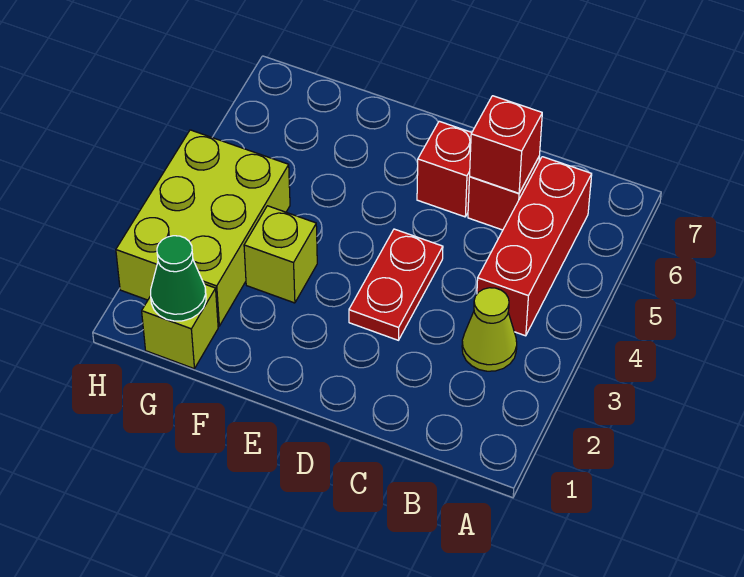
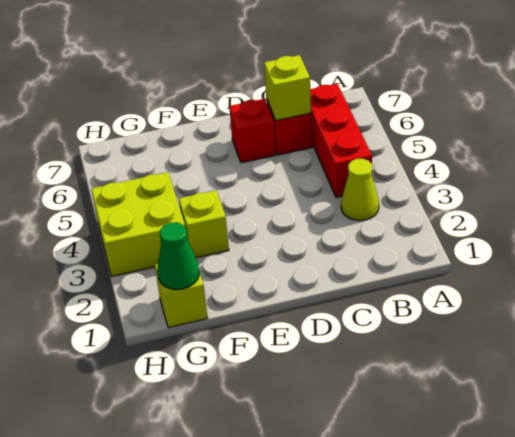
red 1x1 brick [470,96,542,193] -> lime 1x1 brick [264,55,311,120]
red 1x2 plate [349,229,443,340] -> none
lime 2x3 brick [116,130,290,326] -> lime 2x2 brick [91,172,185,277]

